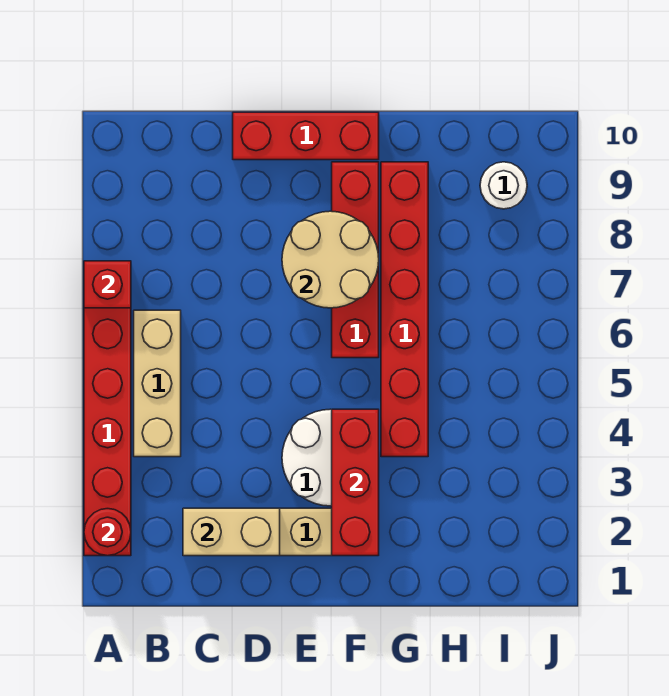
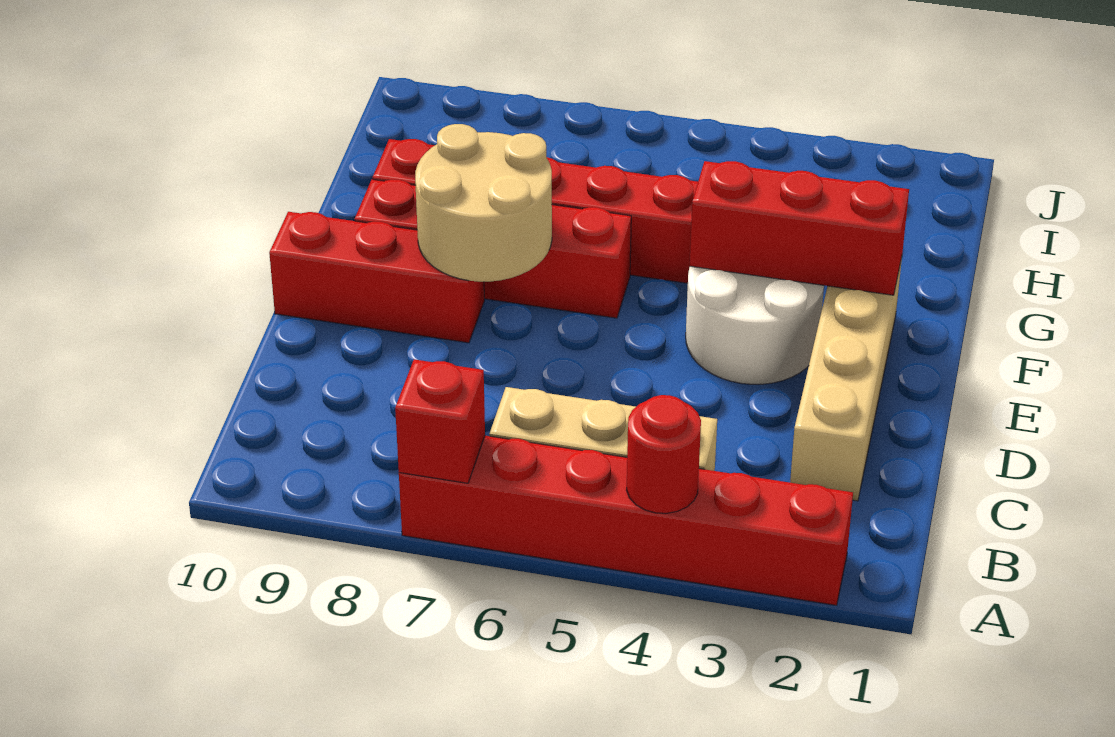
red 1x1 round brick [84,509,131,556] -> red 1x1 round brick moved to [627,395,701,513]
tan 1x2 brick [183,508,280,556] -> none
red 1x3 brick [233,112,379,160] -> red 1x3 brick turned to [269,212,484,343]
white 1x1 round brick [480,162,527,209] -> none

